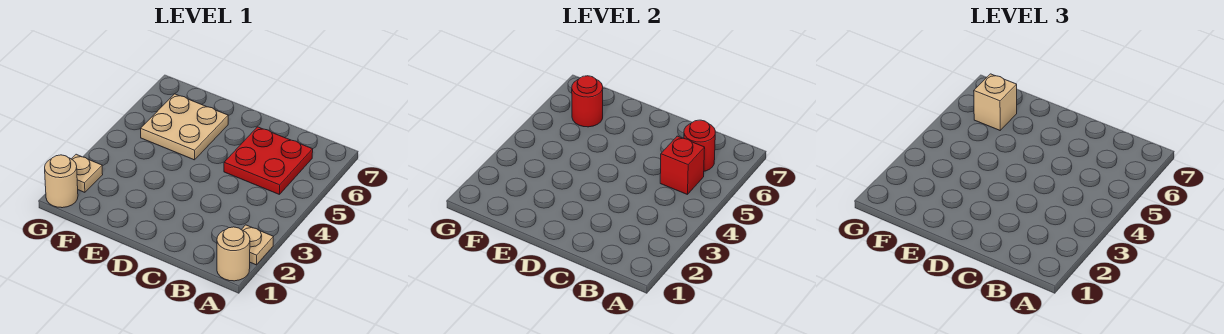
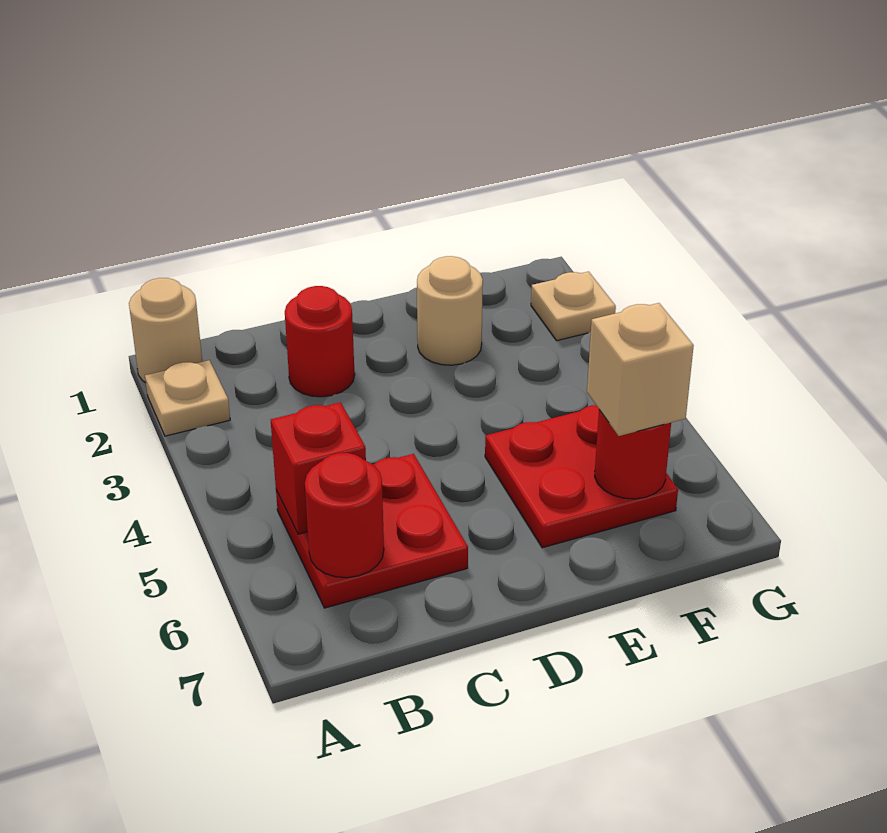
none -> red 1x1 round brick [285,286,355,397]
tan 2x2 plate [141,94,228,160] -> red 2x2 plate [485,405,678,548]
tan 1x1 round brick [45,155,78,208] -> tan 1x1 round brick moved to [417,256,483,365]

